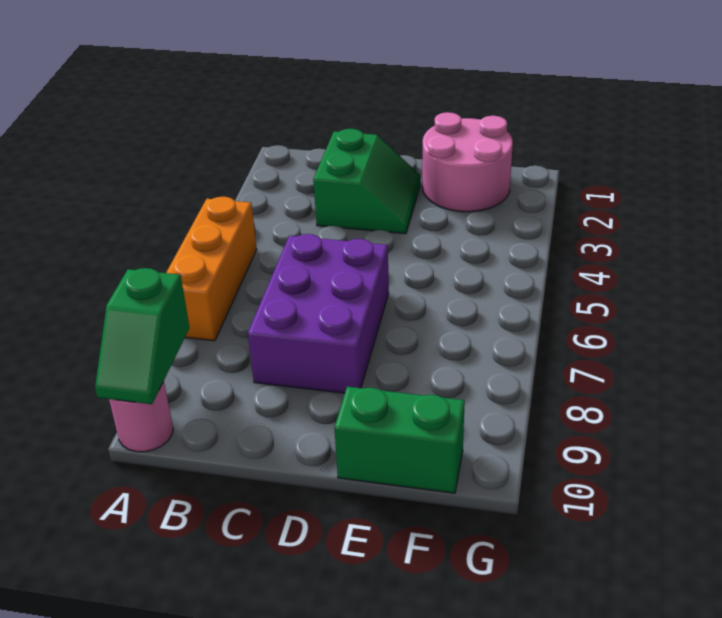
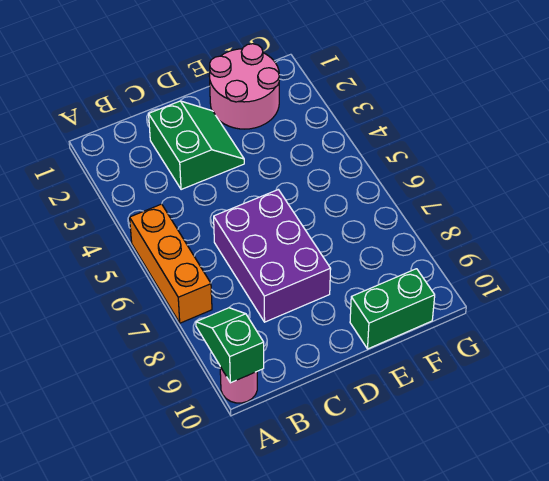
green 1x2 slope [95,268,190,404] -> green 1x2 slope turned to [196,308,264,383]

